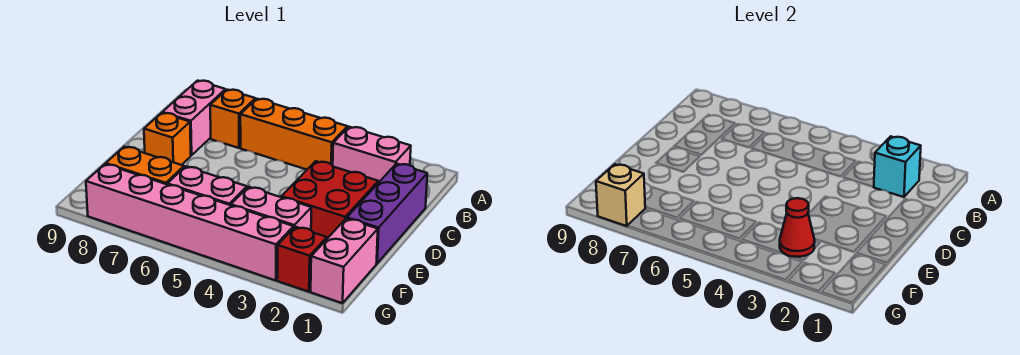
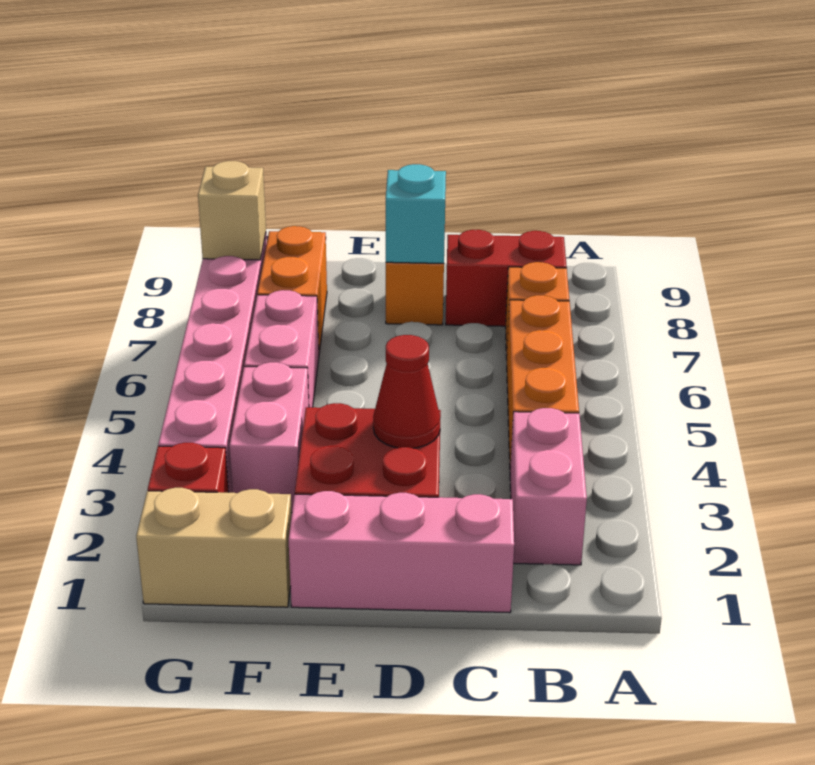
cyan 1x1 brick [874,136,921,197] -> cyan 1x1 brick moved to [386,164,446,263]
pink 1x2 brick [162,81,226,155] -> red 1x2 brick [446,230,567,326]
purple 1x3 brick [347,164,427,263] -> pink 1x3 brick [289,491,514,613]
pink 1x2 brick [311,219,378,303] -> tan 1x2 brick [136,488,292,607]
red 1x1 cone [780,198,815,257] -> red 1x1 cone moved to [373,335,440,448]

